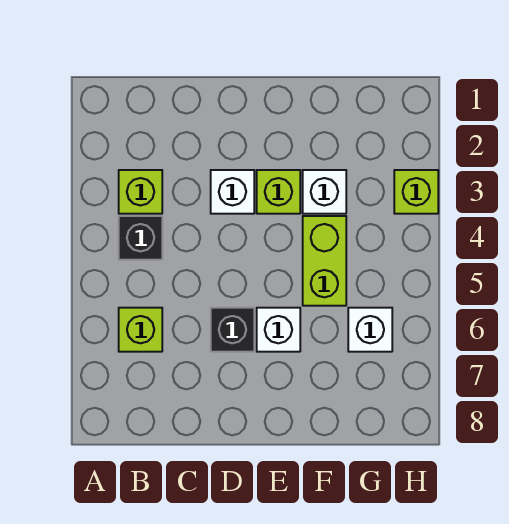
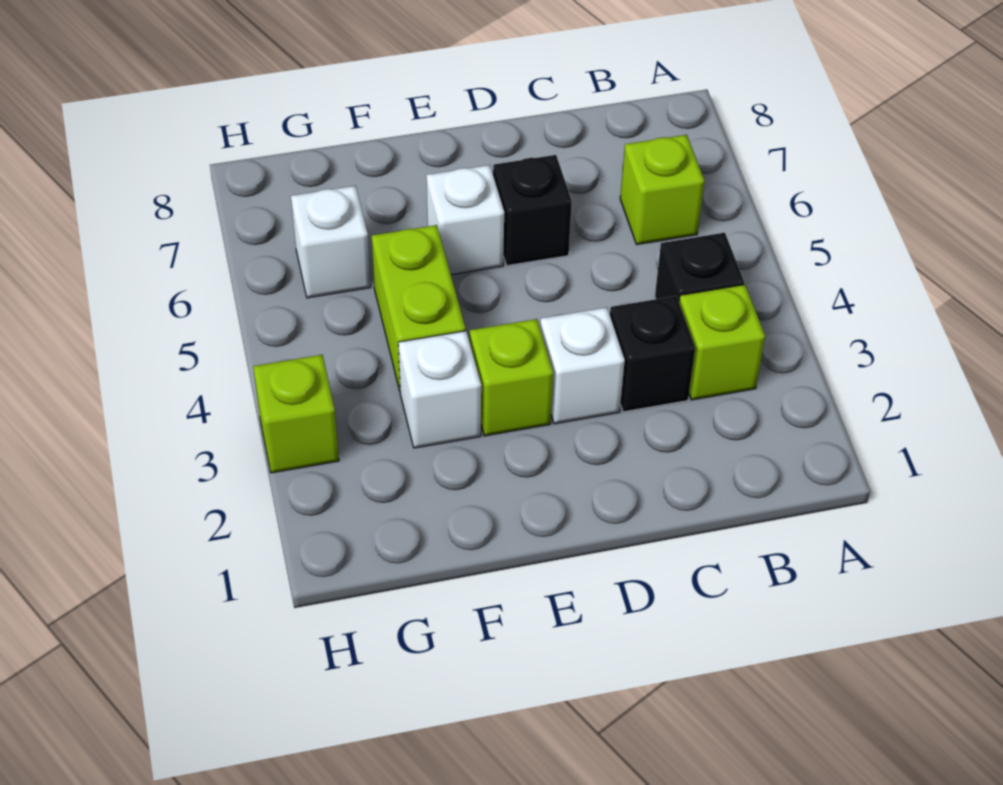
none -> black 1x1 brick [610,296,695,412]

